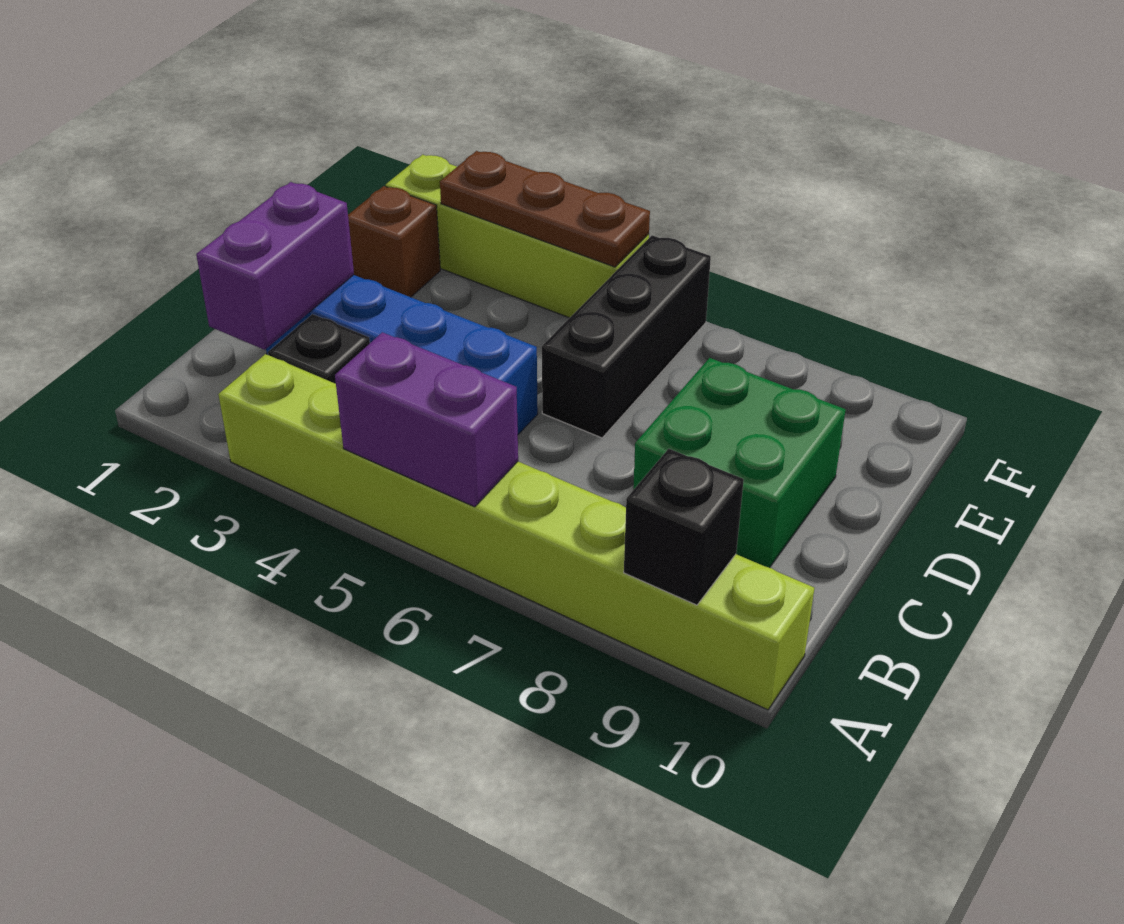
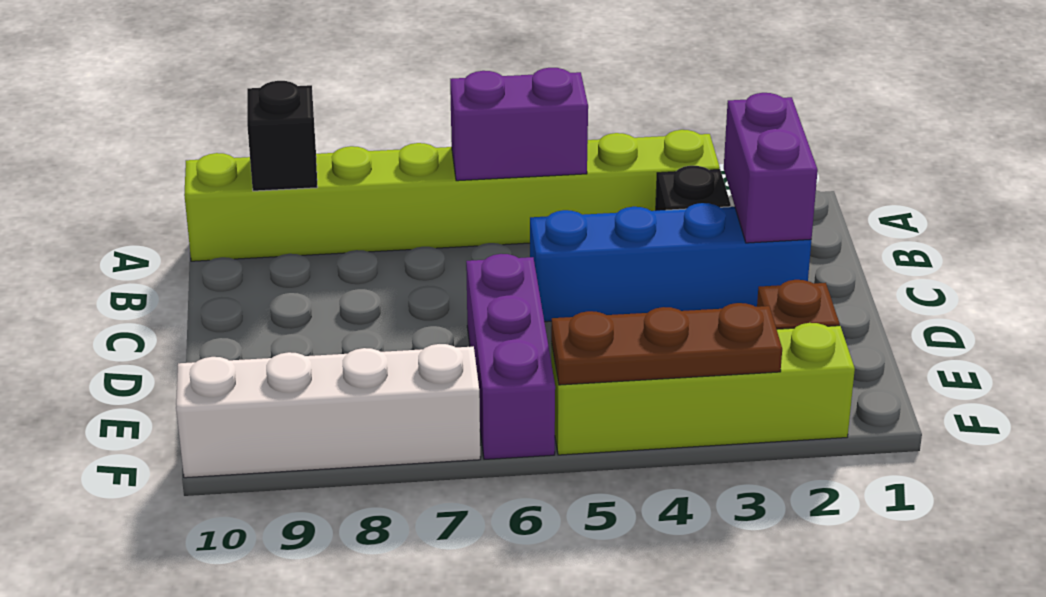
green 2x2 brick [633,358,846,568] -> none
black 1x3 brick [542,235,711,438] -> purple 1x3 brick [466,254,555,459]
none -> white 1x4 brick [176,344,480,478]

